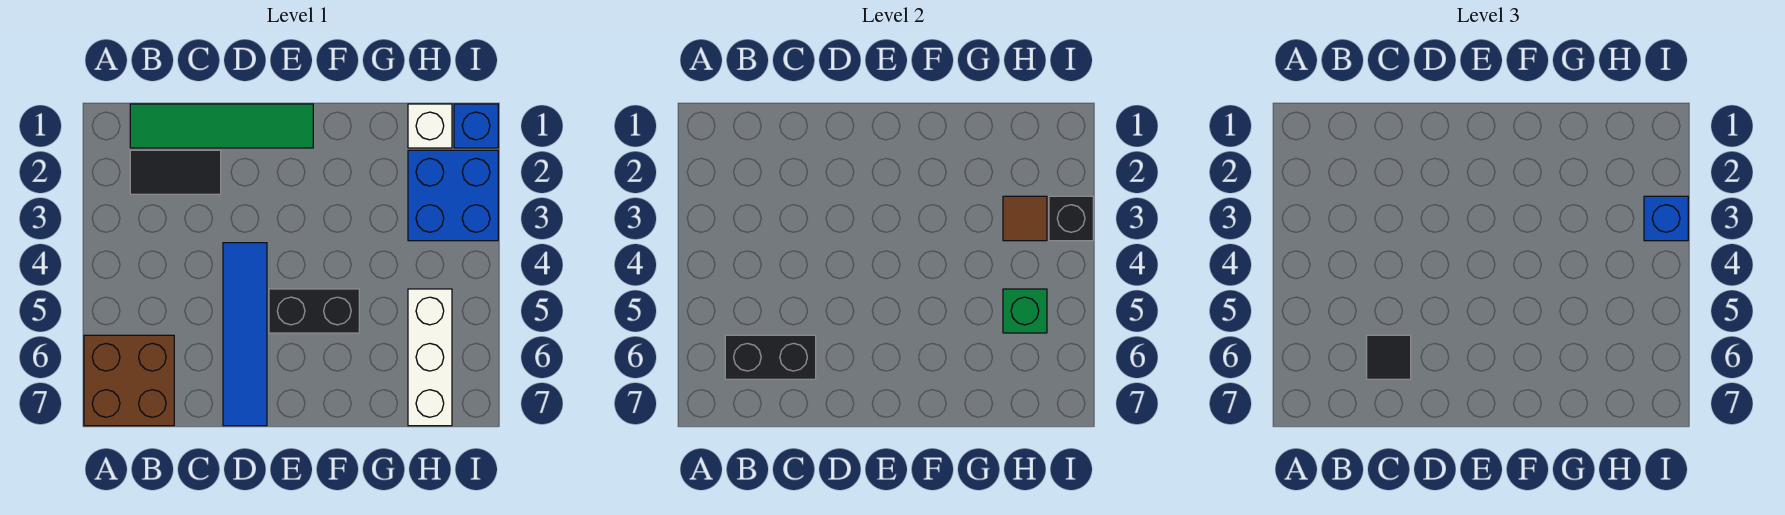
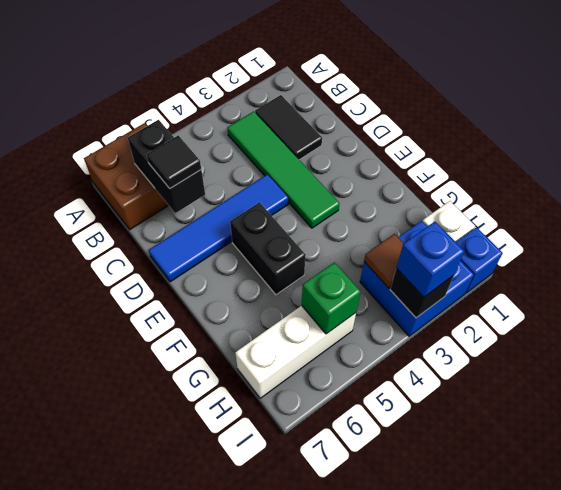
green 1x4 tile [130,104,313,148] -> green 1x4 tile moved to [227,111,340,228]

